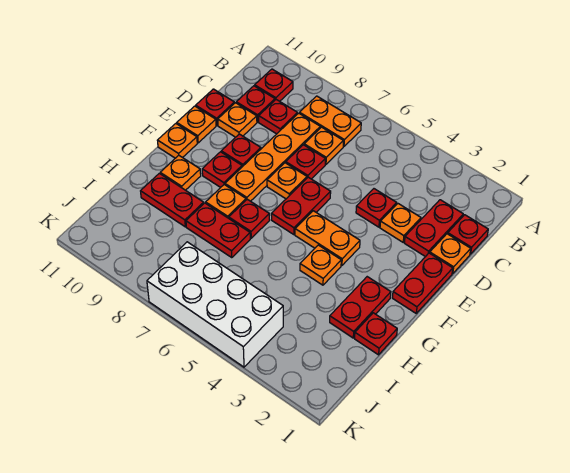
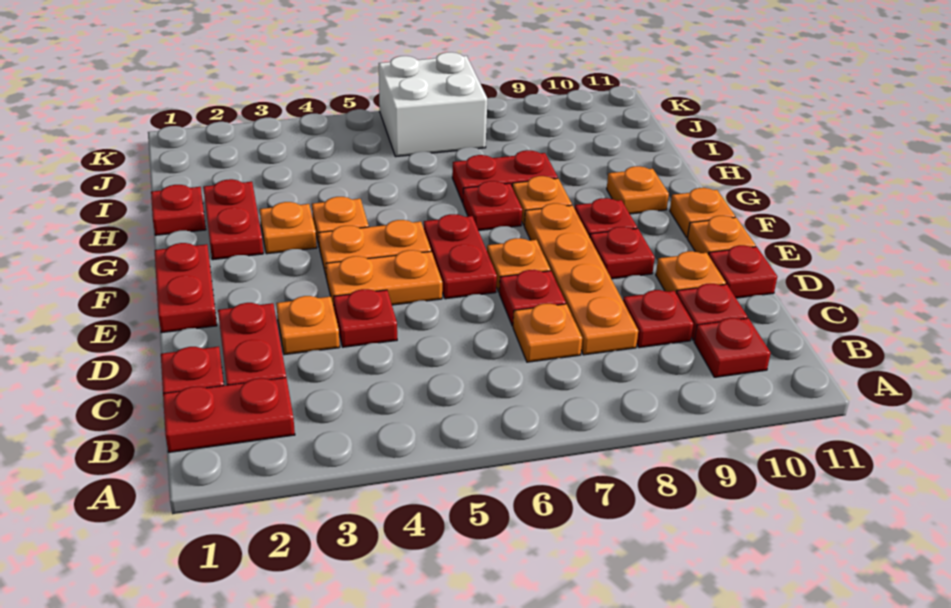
orange 1x2 plate [300,96,361,147] -> orange 1x2 plate moved to [326,250,442,307]
orange 1x1 plate [430,234,471,274] -> orange 1x1 plate moved to [260,202,317,254]
red 1x2 plate [141,173,204,227] -> red 1x2 plate moved to [163,378,295,452]
white 2x4 brick [147,242,283,367] -> white 2x2 brick [379,52,487,157]

